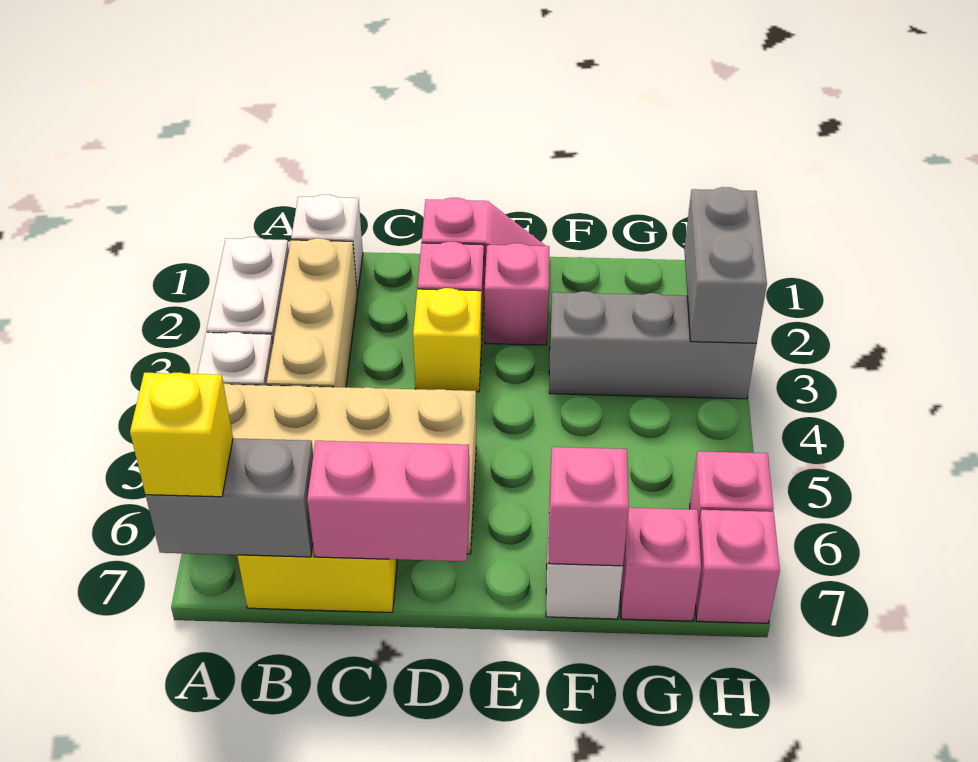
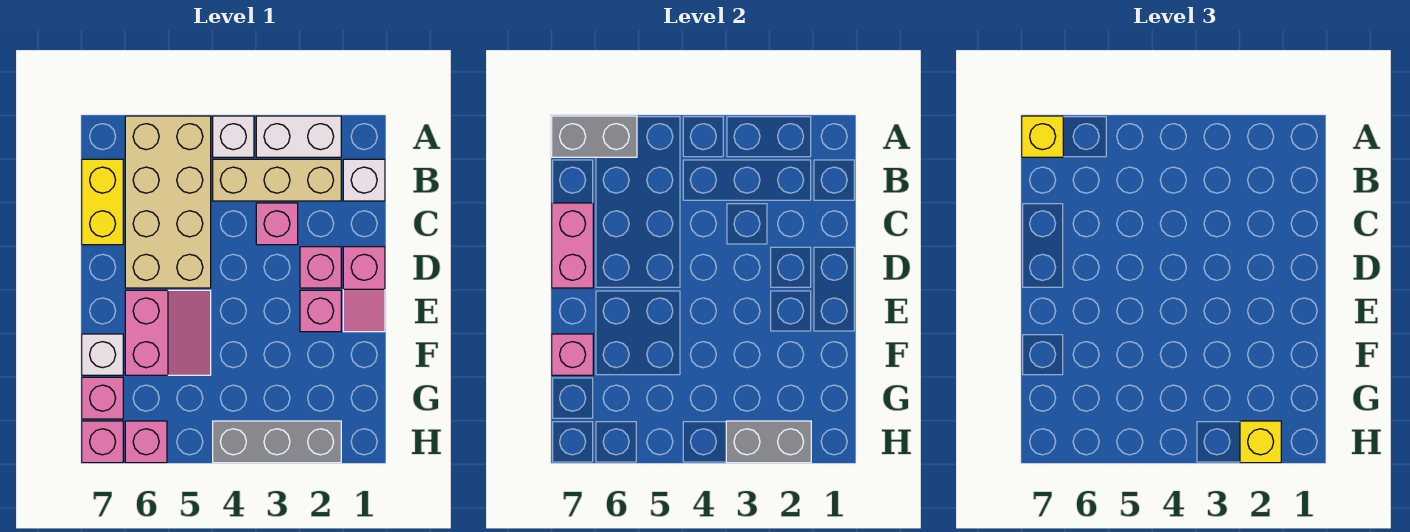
grey 1x2 brick [146,438,313,557] -> grey 1x2 brick turned to [552,116,637,157]
none -> pink 1x1 brick [256,203,298,245]
yellow 1x1 brick [413,288,482,392] -> yellow 1x1 brick moved to [1240,421,1281,463]
none -> pink 2x2 slope [125,290,211,375]
grey 1x3 brick [549,291,757,399] -> grey 1x3 brick turned to [213,421,341,463]

